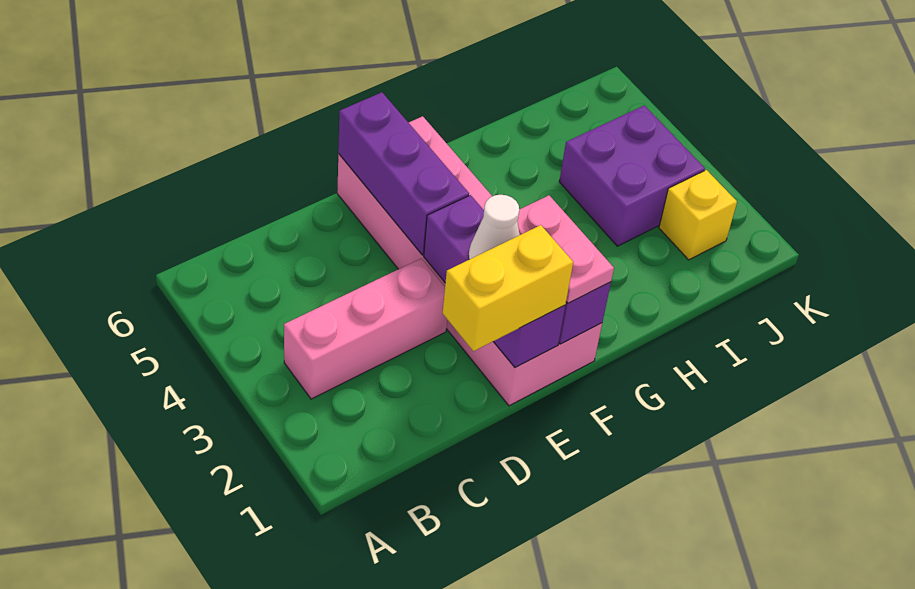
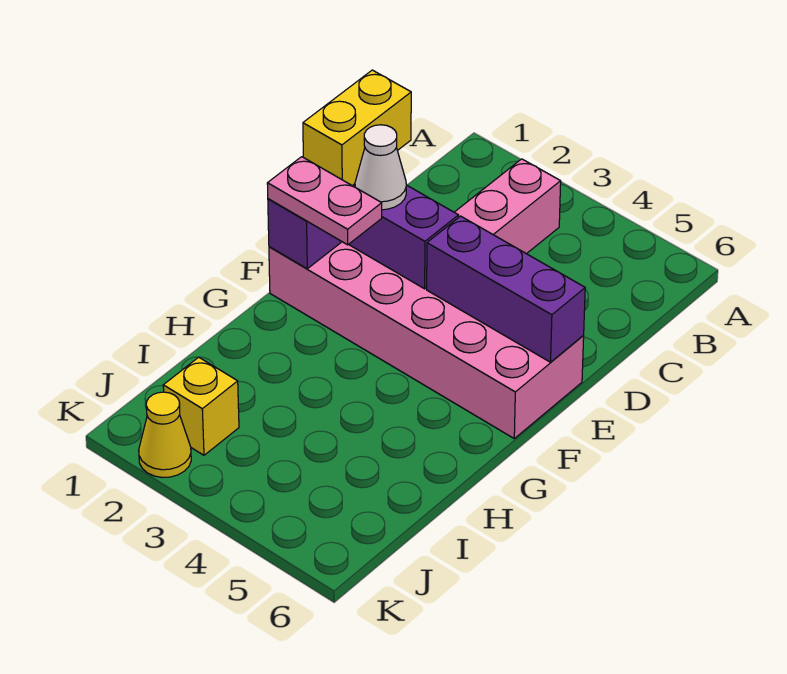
purple 2x2 brick [559,105,705,246] -> none
none -> yellow 1x1 cone [139,392,191,478]

